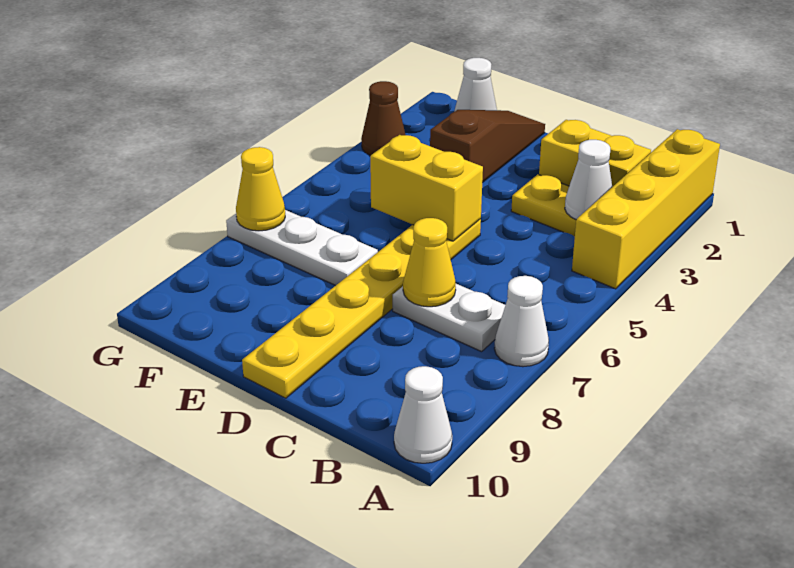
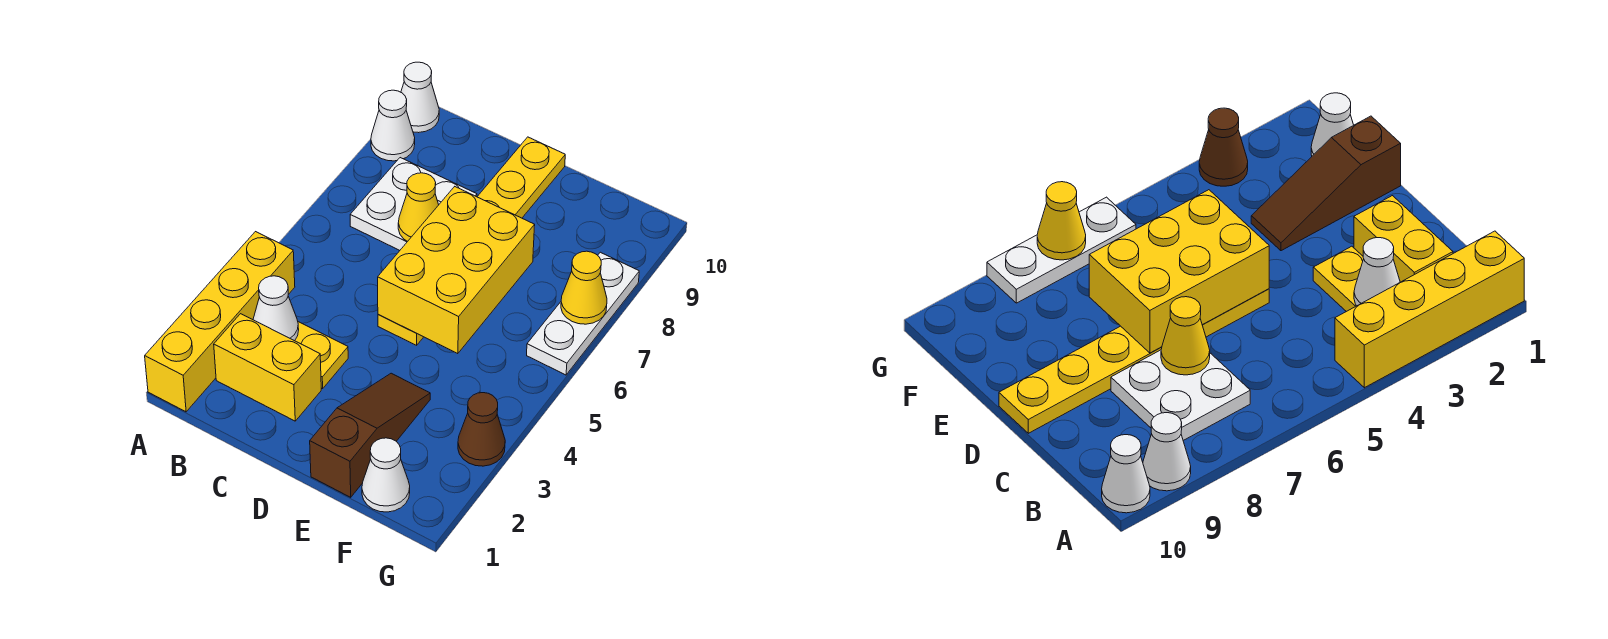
white 1x1 cone [494,276,549,367] -> white 1x1 cone moved to [371,90,415,161]
white 1x2 plate [393,284,505,352] -> white 2x2 plate [350,158,477,250]
yellow 1x2 brick [370,135,483,241] -> yellow 2x3 brick [378,187,535,354]
brown 1x3 slope [430,110,545,183] -> brown 1x3 slope turned to [310,373,430,497]
white 1x3 plate [226,210,378,286] -> white 1x3 plate turned to [527,252,639,375]

